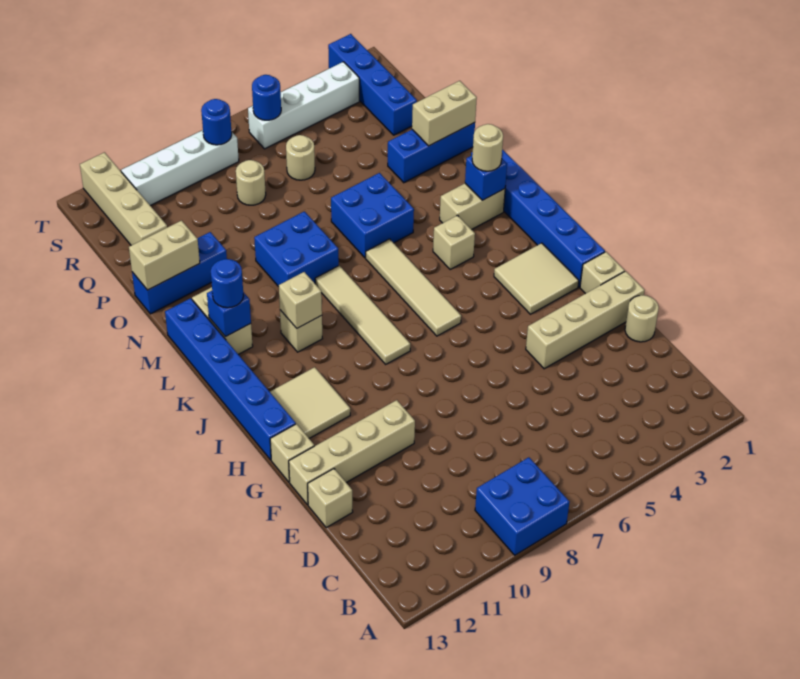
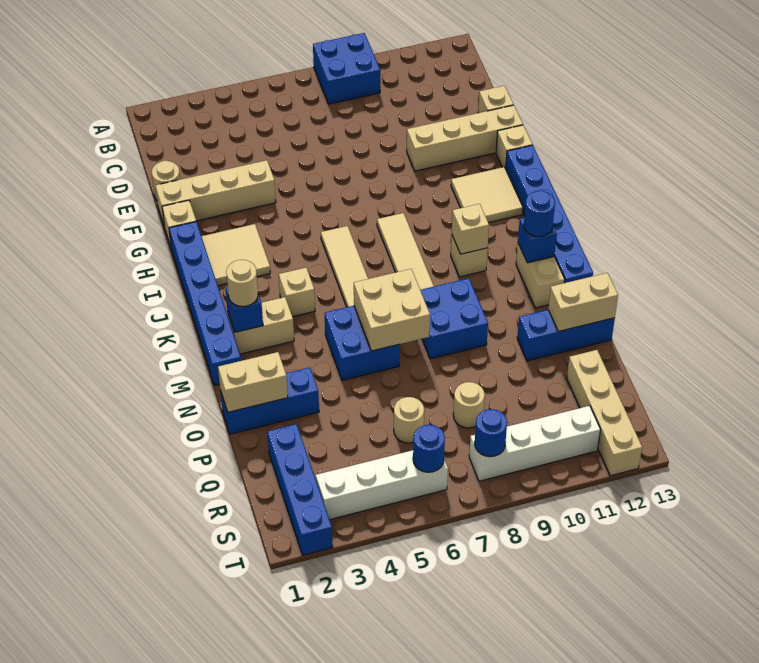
none -> tan 2x2 brick [354,269,430,351]

